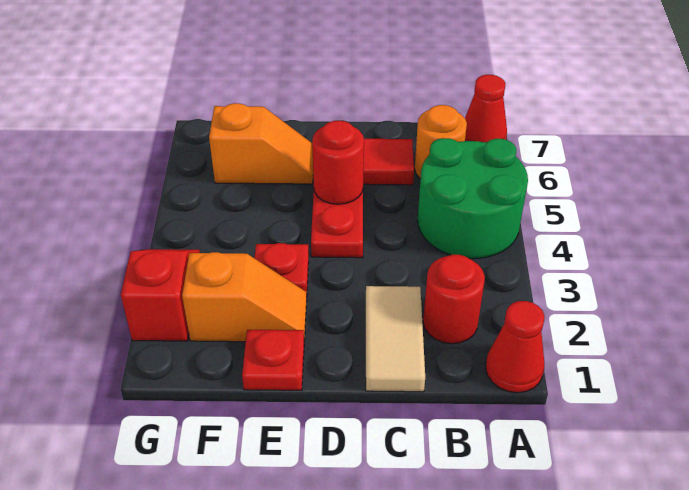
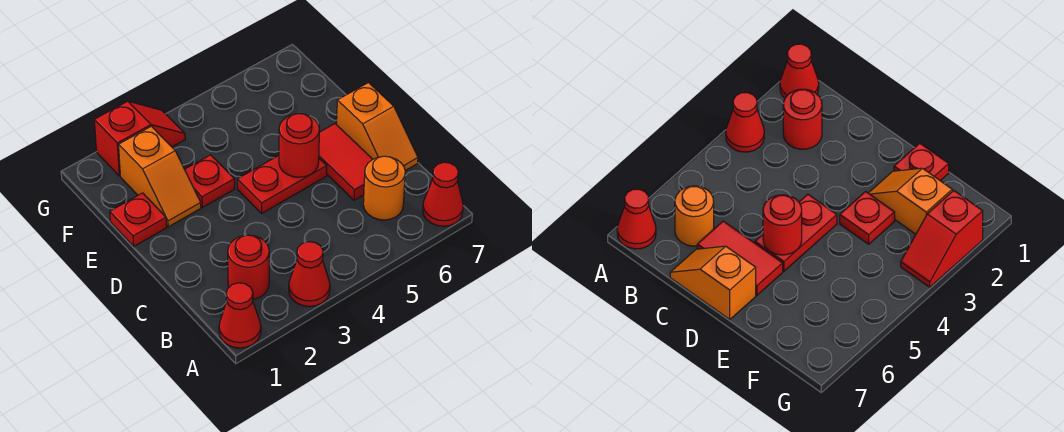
none -> red 1x1 cone [289,242,330,306]
green 2x2 round brick [417,138,528,259] -> none
tan 1x2 tile [366,286,425,392] -> none
orange 1x2 slope [209,103,313,184] -> orange 1x2 slope moved to [337,83,418,171]

